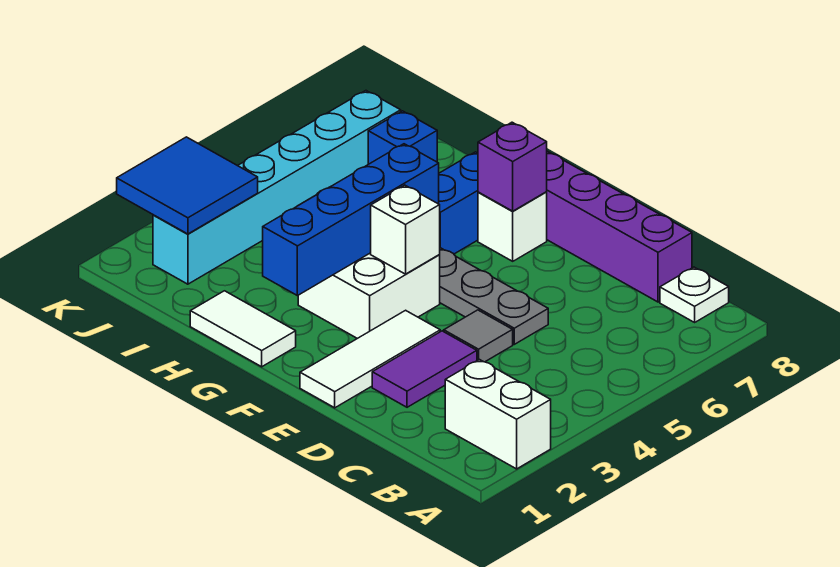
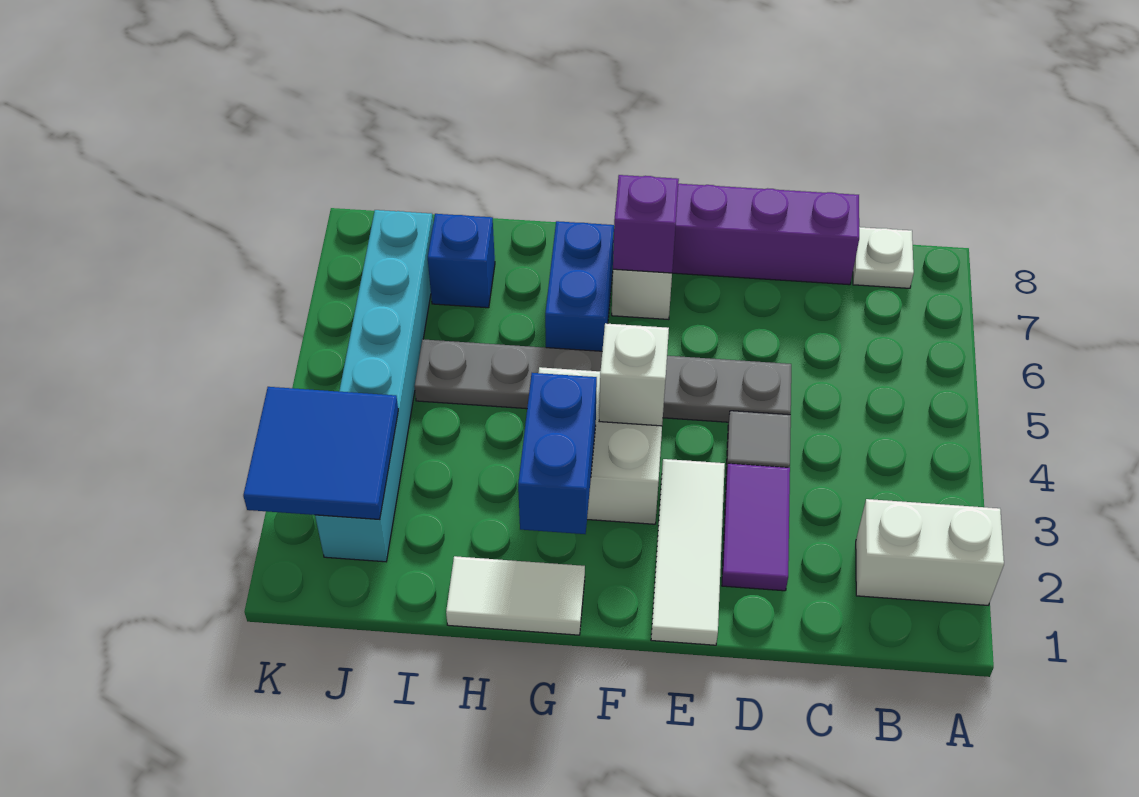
blue 1x4 brick [263,144,439,296] -> blue 1x2 brick [518,373,597,534]

